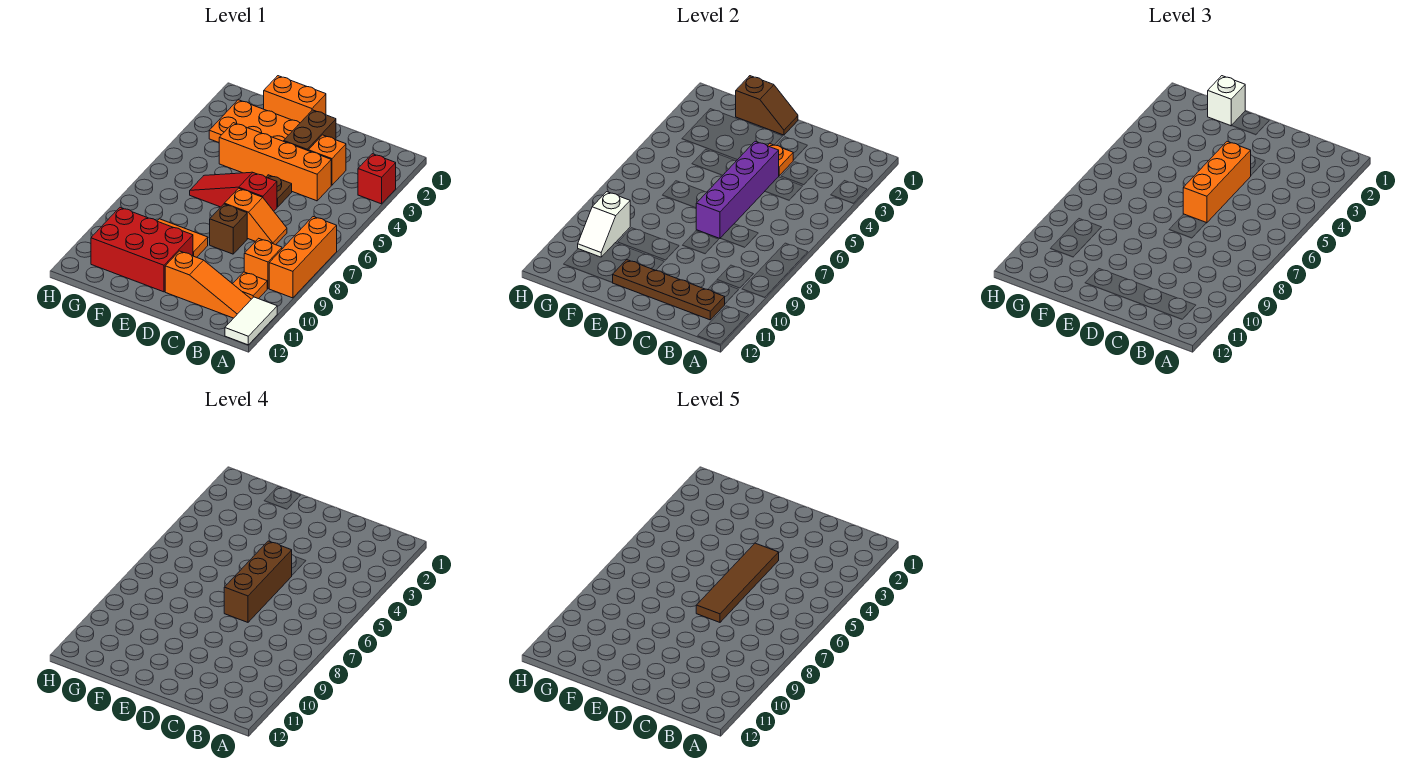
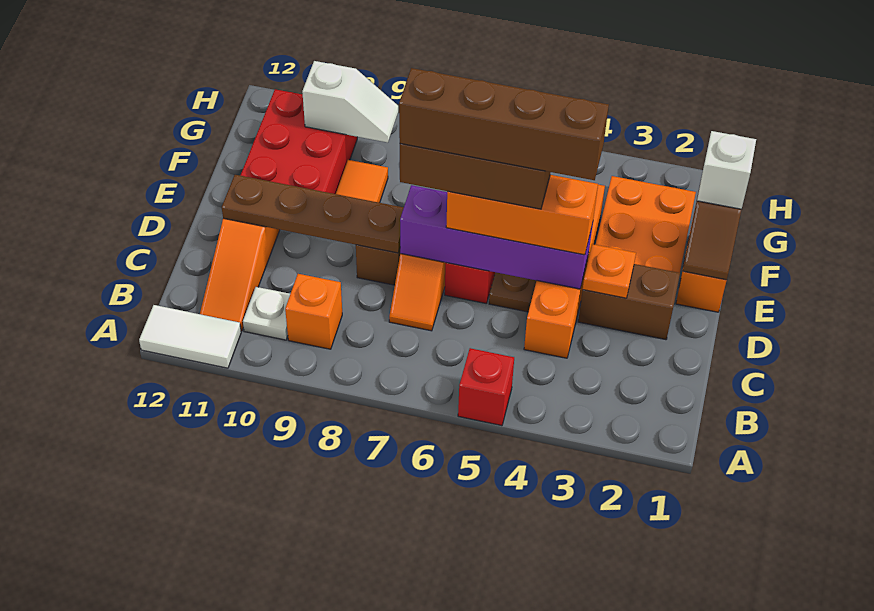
red 1x1 brick [358,154,396,204] -> red 1x1 brick moved to [458,348,514,426]
orange 1x3 brick [269,217,337,298] -> none
orange 1x1 plate [233,272,267,299] -> white 1x1 plate [243,287,290,340]
brown 1x4 plate [613,260,725,320] -> brown 1x4 plate turned to [222,175,404,253]
orange 1x1 brick [308,135,346,185] -> none
brown 1x4 tile [696,543,779,622] -> brown 1x4 brick [399,68,609,180]
white 1x2 slope [578,192,630,257] -> white 1x2 slope turned to [302,61,398,142]

